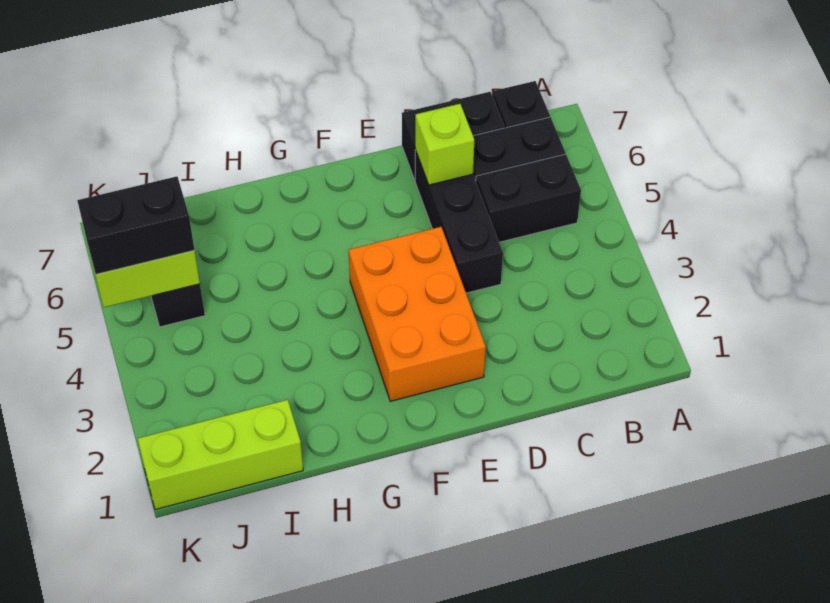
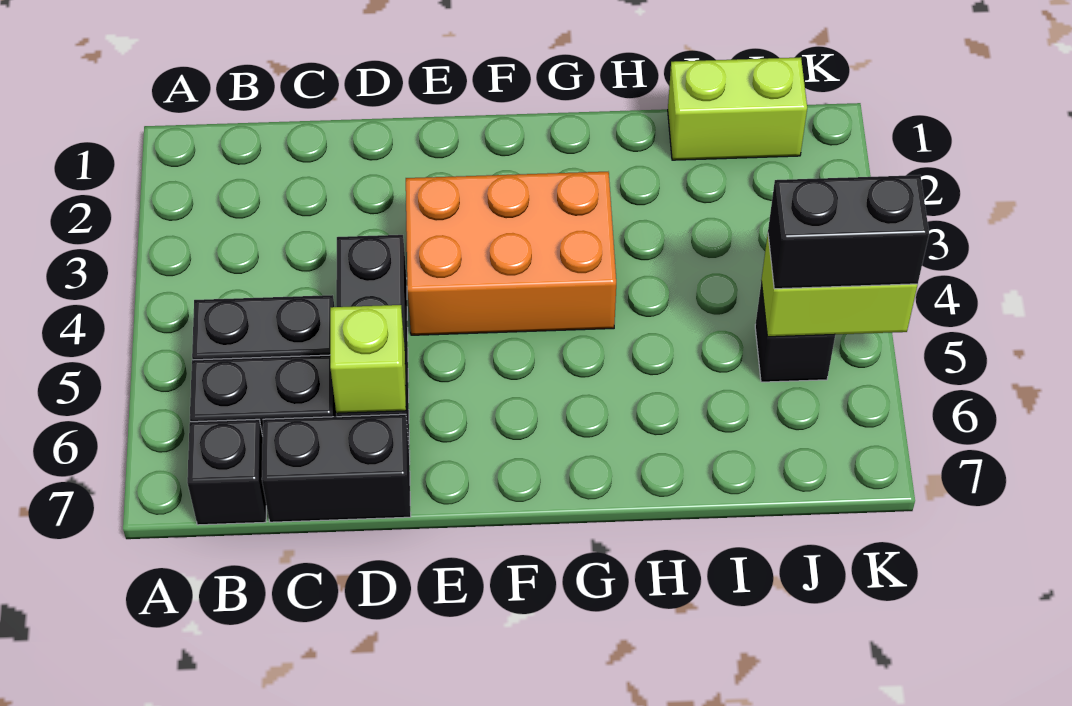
orange 2x3 brick [349,227,486,401] -> orange 2x3 brick turned to [406,172,616,335]
lime 1x3 brick [138,400,303,510] -> lime 1x2 brick [668,57,807,160]

